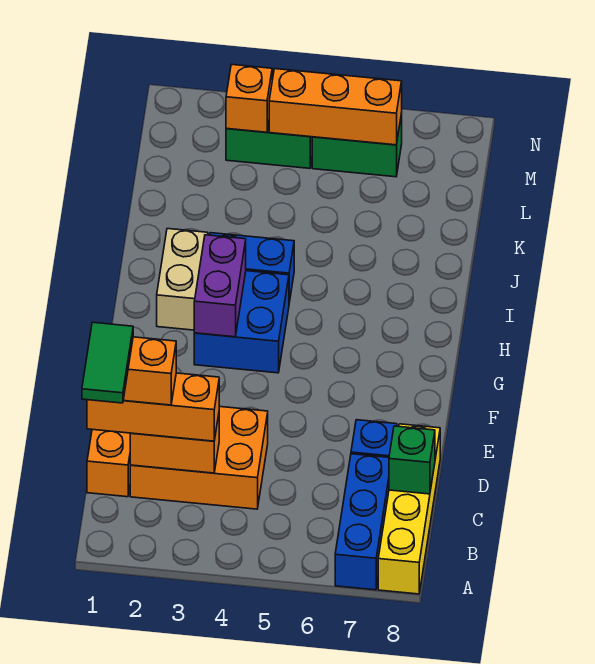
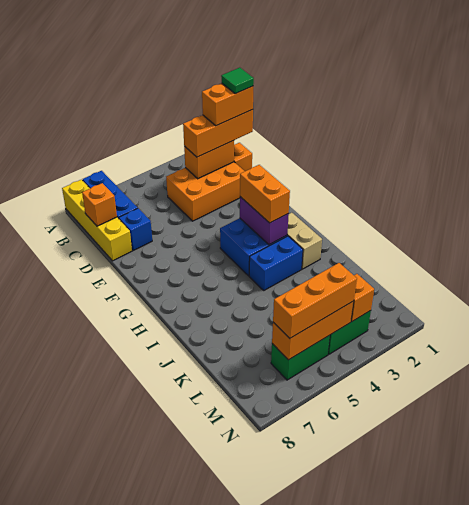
green 1x2 tile [82,322,133,403] -> green 1x1 tile [221,68,254,94]
green 1x1 brick [389,426,435,494] -> orange 1x1 brick [82,183,117,226]
none -> orange 1x2 brick [240,165,290,223]
none -> orange 1x3 brick [273,263,357,338]

